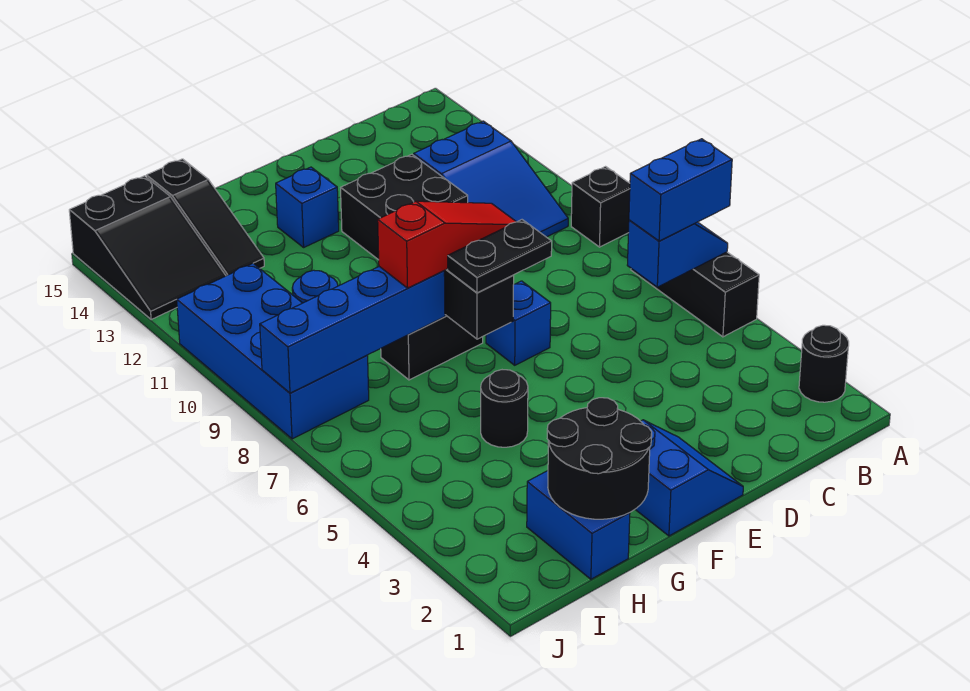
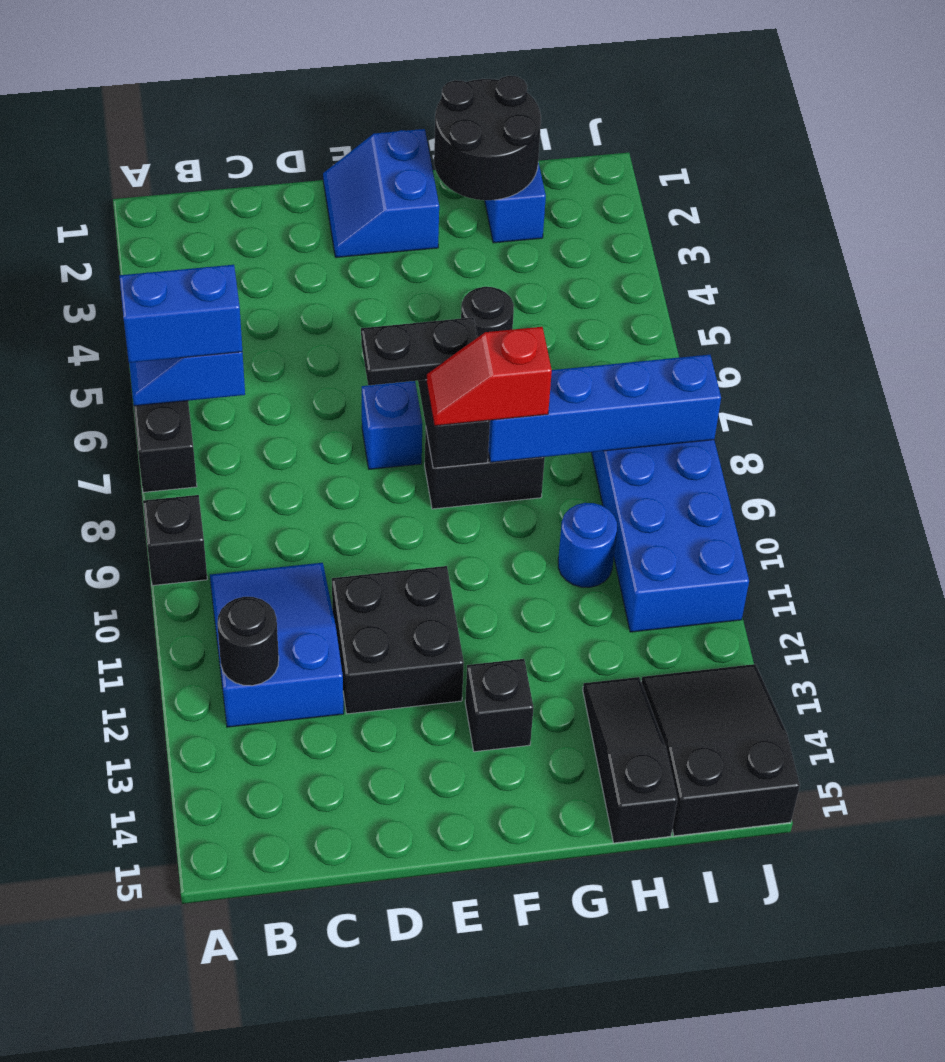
black 1x1 round brick [799,325,849,402] -> black 1x1 round brick moved to [217,597,279,686]
red 1x3 slope [378,201,516,288] -> red 1x2 slope [427,327,552,426]
blue 1x1 brick [276,167,339,247] -> black 1x1 brick [465,659,533,752]

